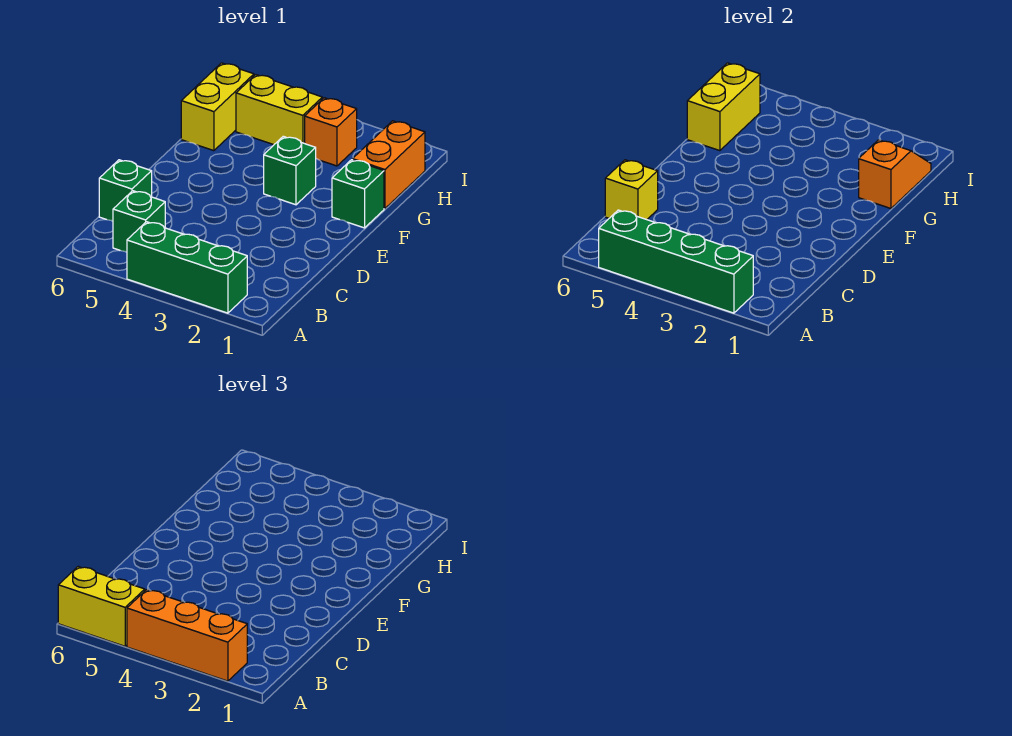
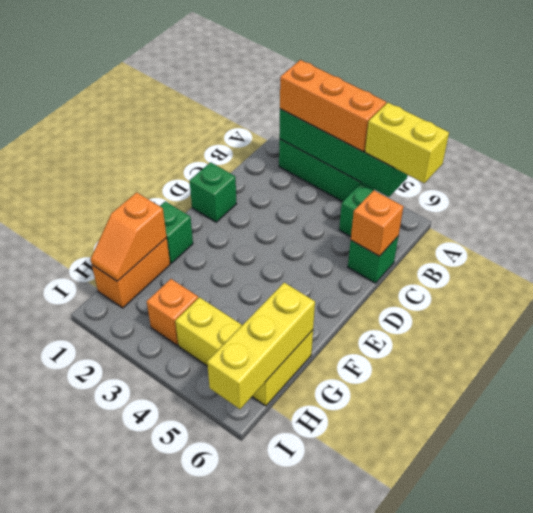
yellow 1x1 brick [605,160,658,220] -> orange 1x1 brick [351,190,404,256]
green 1x1 brick [264,136,316,205] -> green 1x1 brick moved to [190,162,237,222]
yellow 1x2 brick [687,63,760,151] -> yellow 1x3 brick [207,283,315,409]

